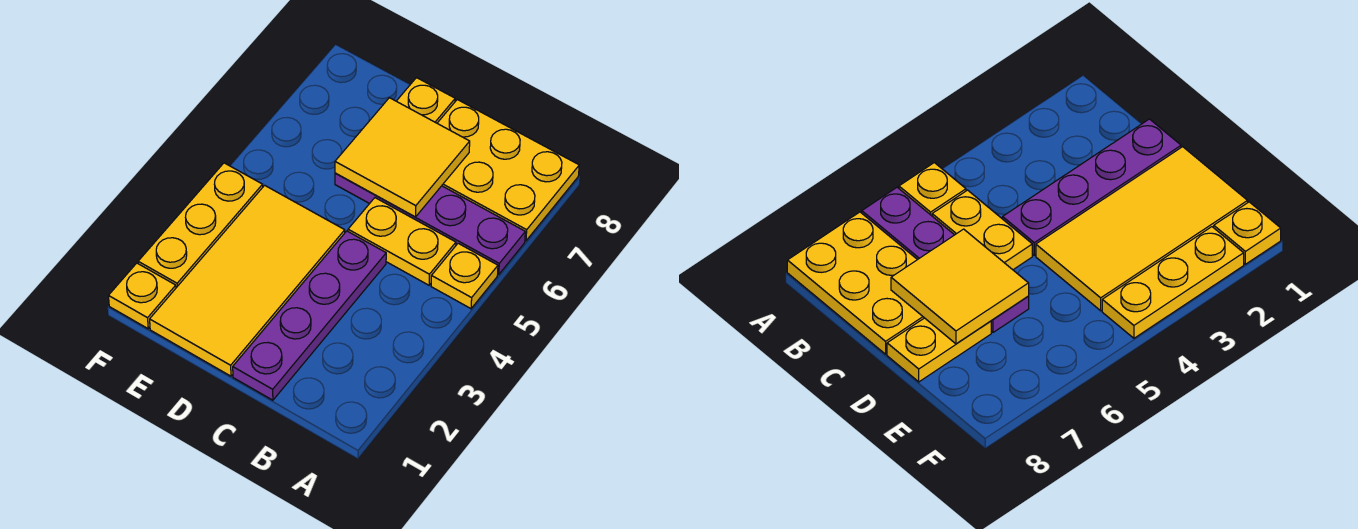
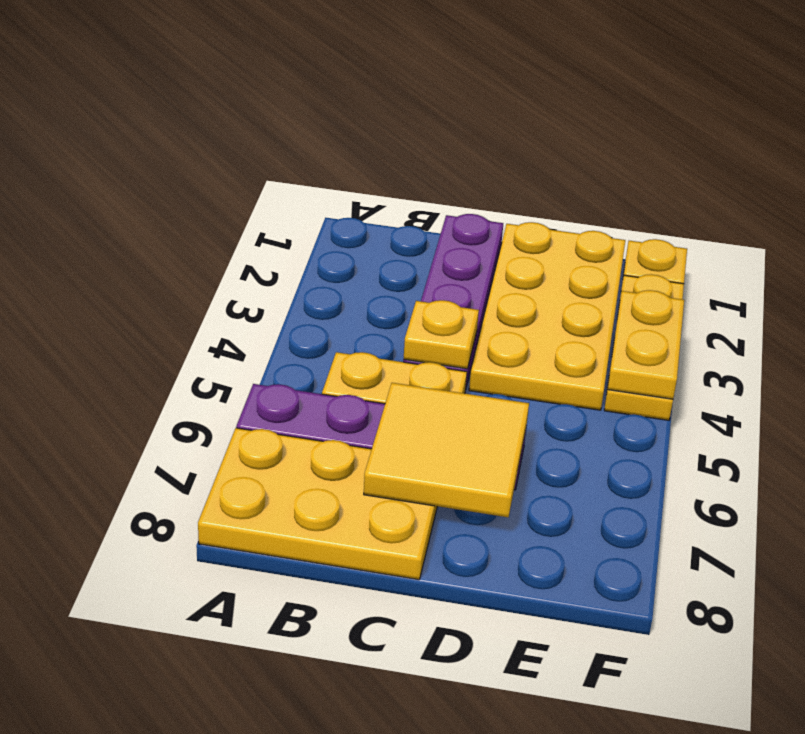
yellow 1x1 plate [431,243,498,309] -> yellow 1x1 plate moved to [404,300,479,369]
yellow 2x4 tile [150,185,345,376] -> yellow 2x4 plate [469,222,625,410]
yellow 1x2 plate [397,78,455,123] -> yellow 1x2 plate moved to [607,290,684,399]

